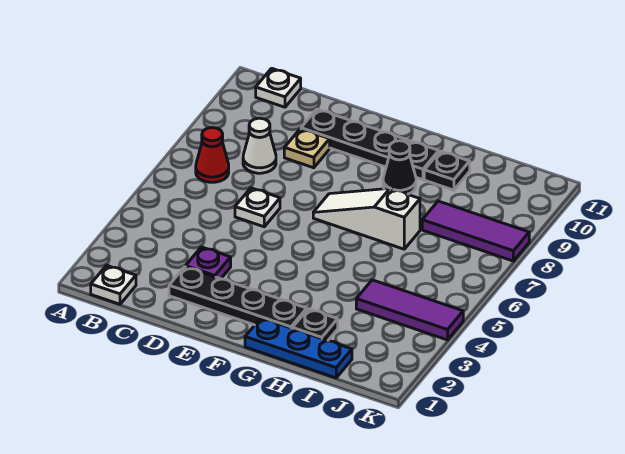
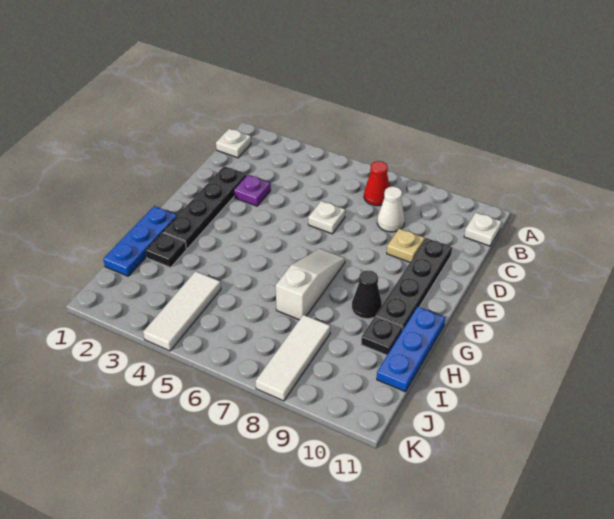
none -> blue 1x3 plate [377,307,445,392]
purple 1x3 tile [356,280,463,340] -> white 1x3 tile [143,271,221,351]
purple 1x3 tile [422,201,529,261] -> white 1x3 tile [256,315,330,401]

